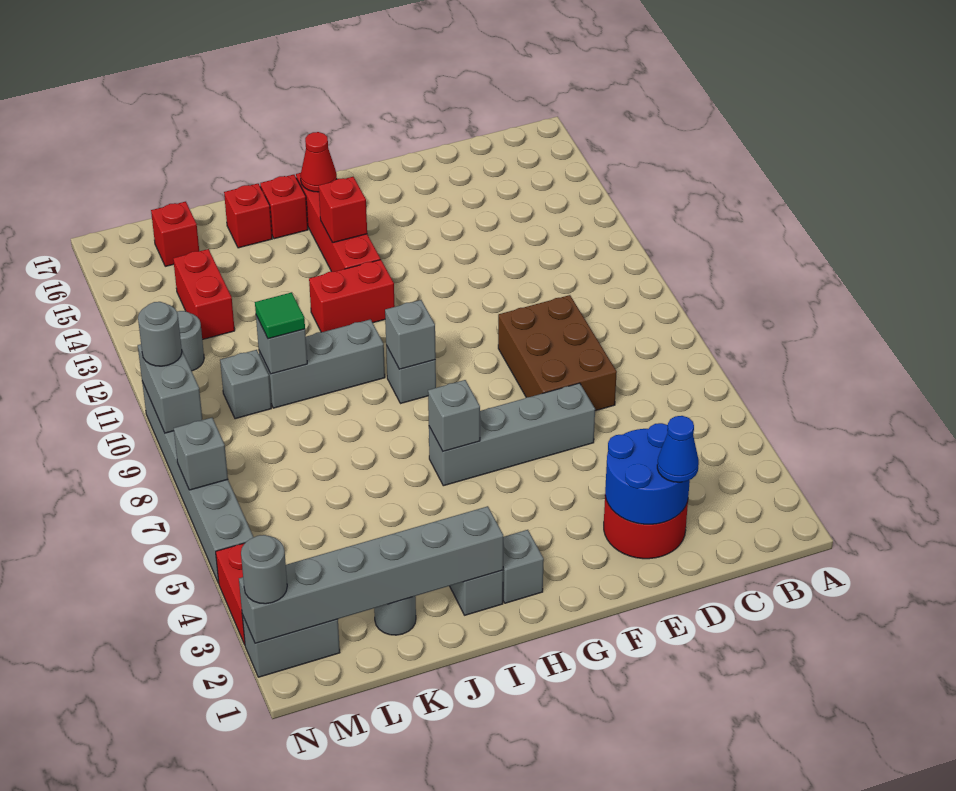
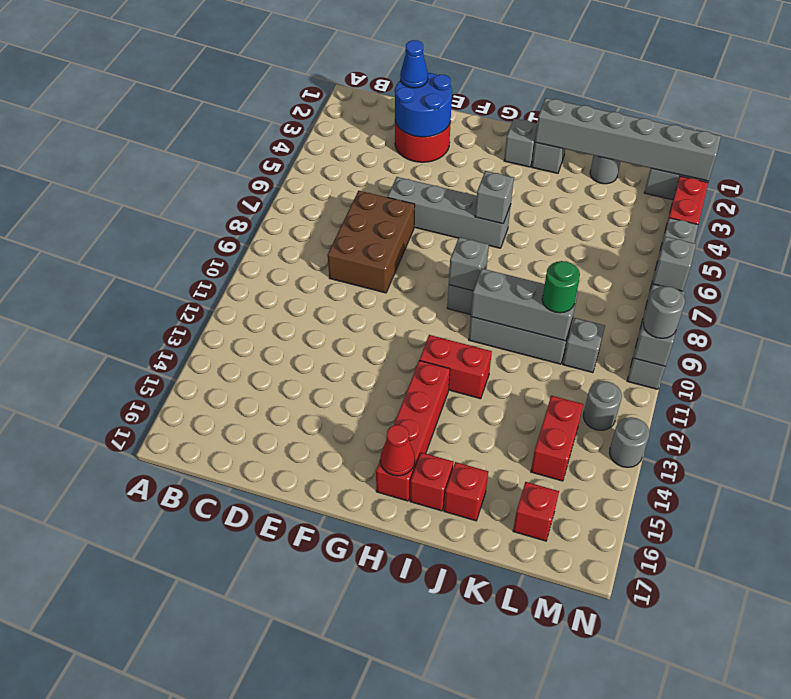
red 1x1 brick [319,177,367,243] -> none
grey 1x1 brick [256,316,307,374] -> grey 1x3 brick [471,269,578,341]
green 1x1 tile [255,292,305,339] -> green 1x1 round brick [542,261,580,313]
grey 1x1 round brick [241,535,287,604] -> grey 1x1 round brick moved to [610,417,650,467]

